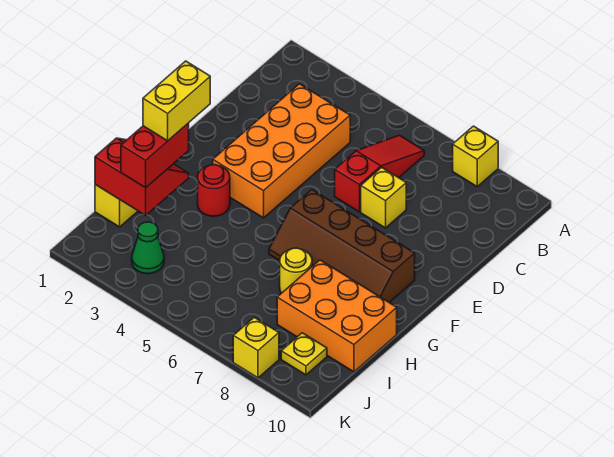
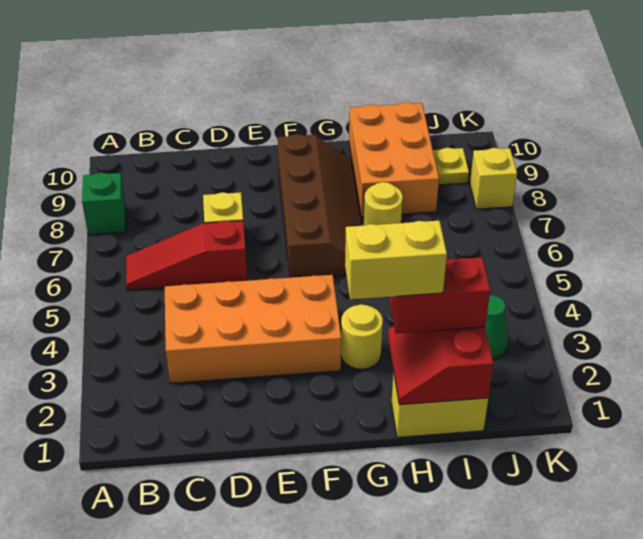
yellow 1x1 brick [453,126,498,187] -> green 1x1 brick [82,173,126,235]
red 1x1 round brick [198,165,230,216] -> yellow 1x1 round brick [341,304,383,369]

